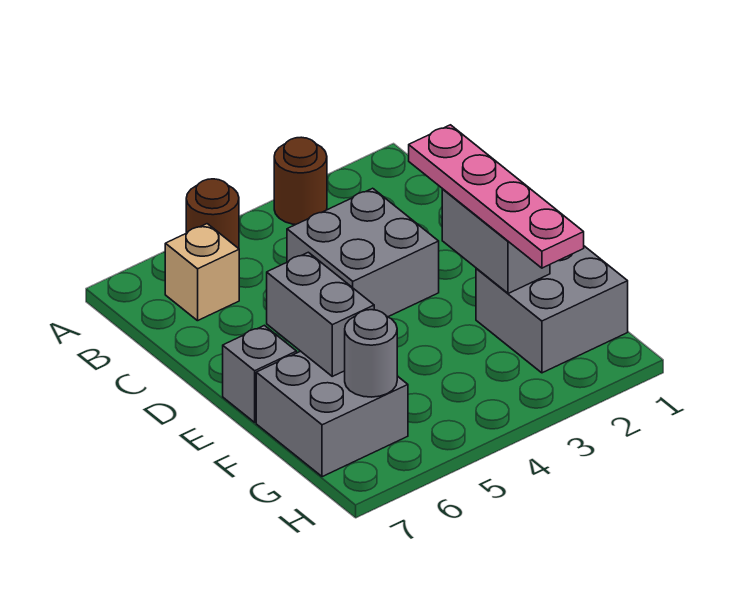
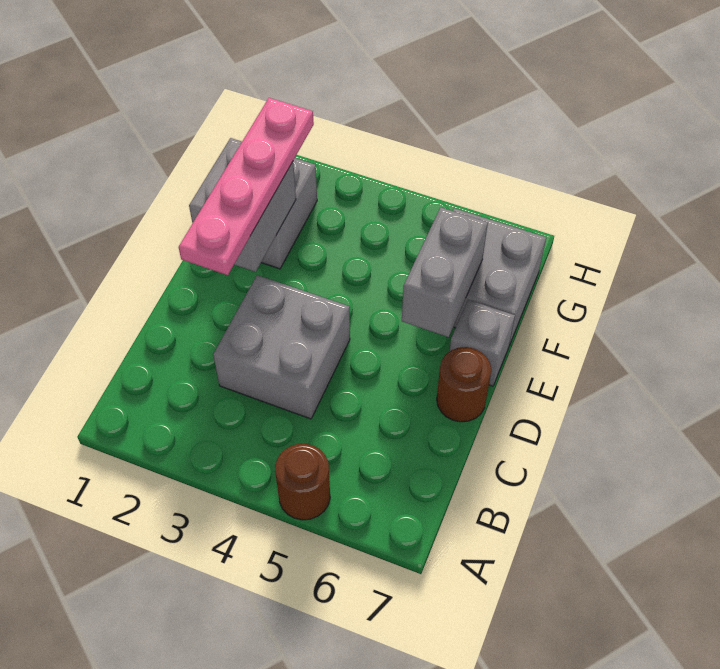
brown 1x1 round brick [274,137,327,225] -> brown 1x1 round brick moved to [437,347,491,422]
tan 1x1 brick [165,224,239,321] -> none
grey 1x1 round brick [345,310,397,397] -> none

